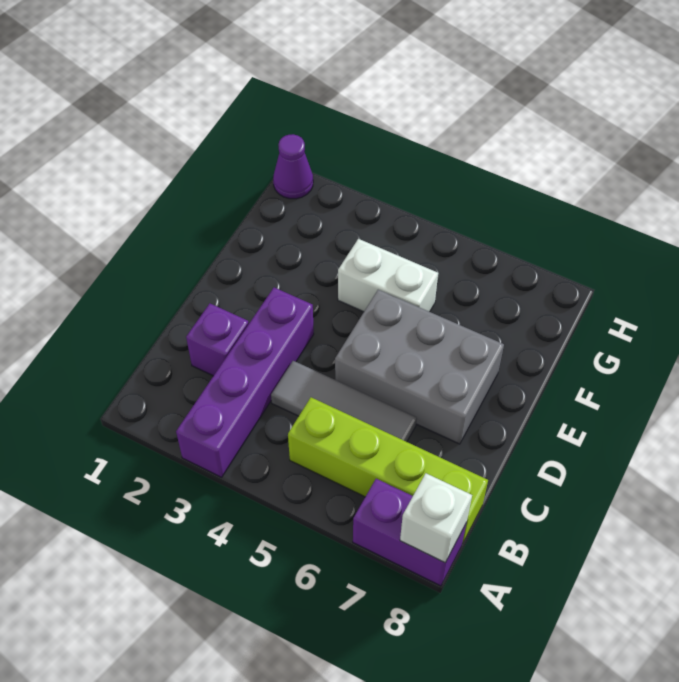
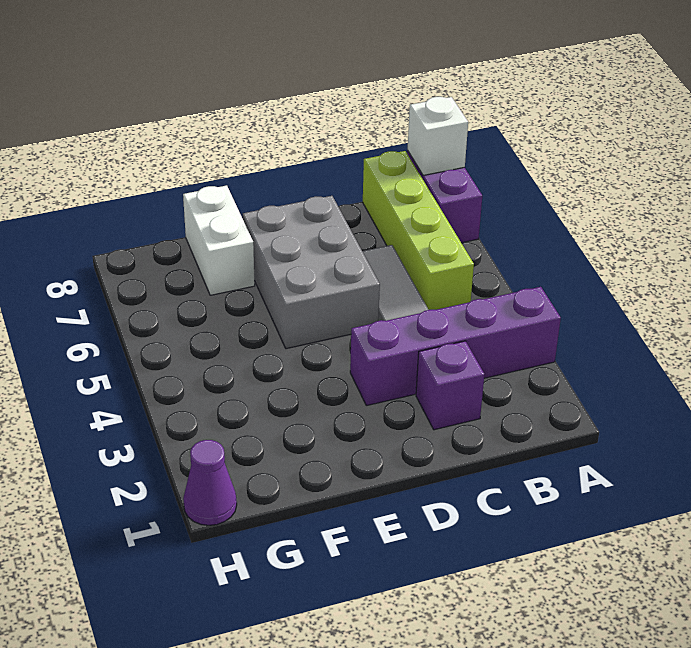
white 1x2 brick [338,239,438,312] -> white 1x2 brick moved to [183,186,255,295]

